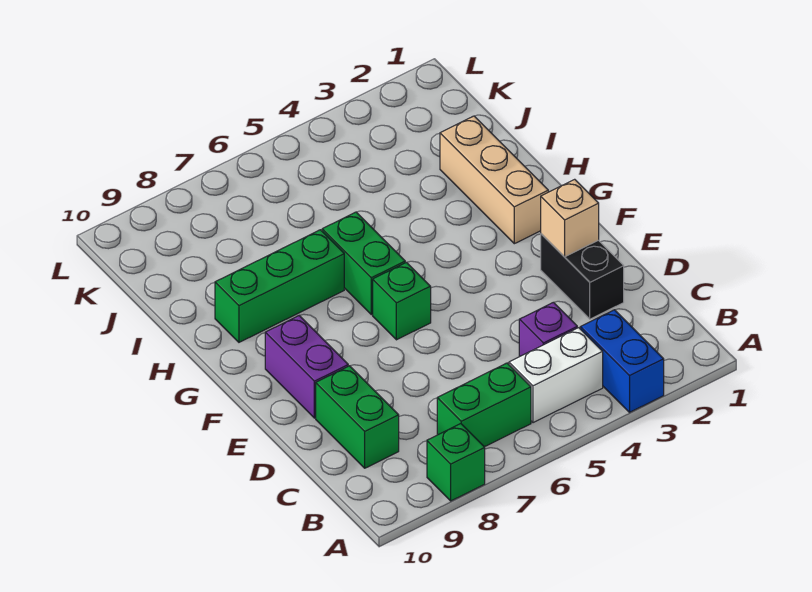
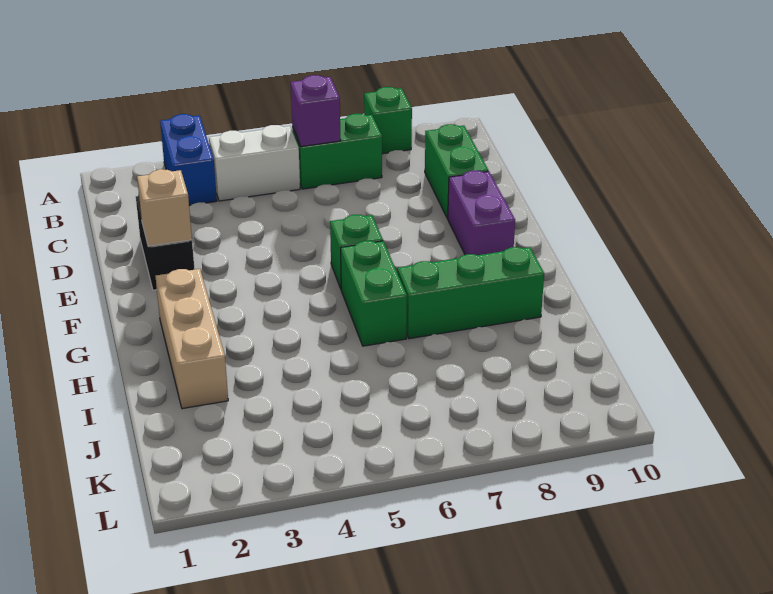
purple 1x1 brick [519,302,577,356] -> purple 1x1 brick moved to [291,75,341,147]

